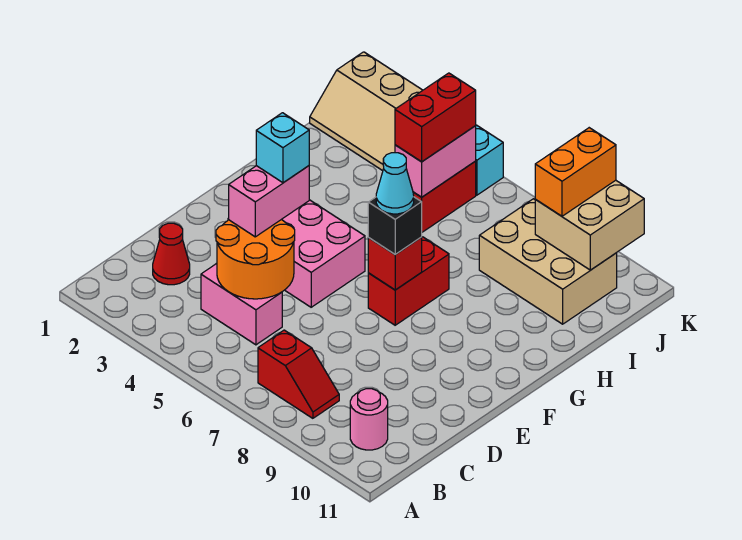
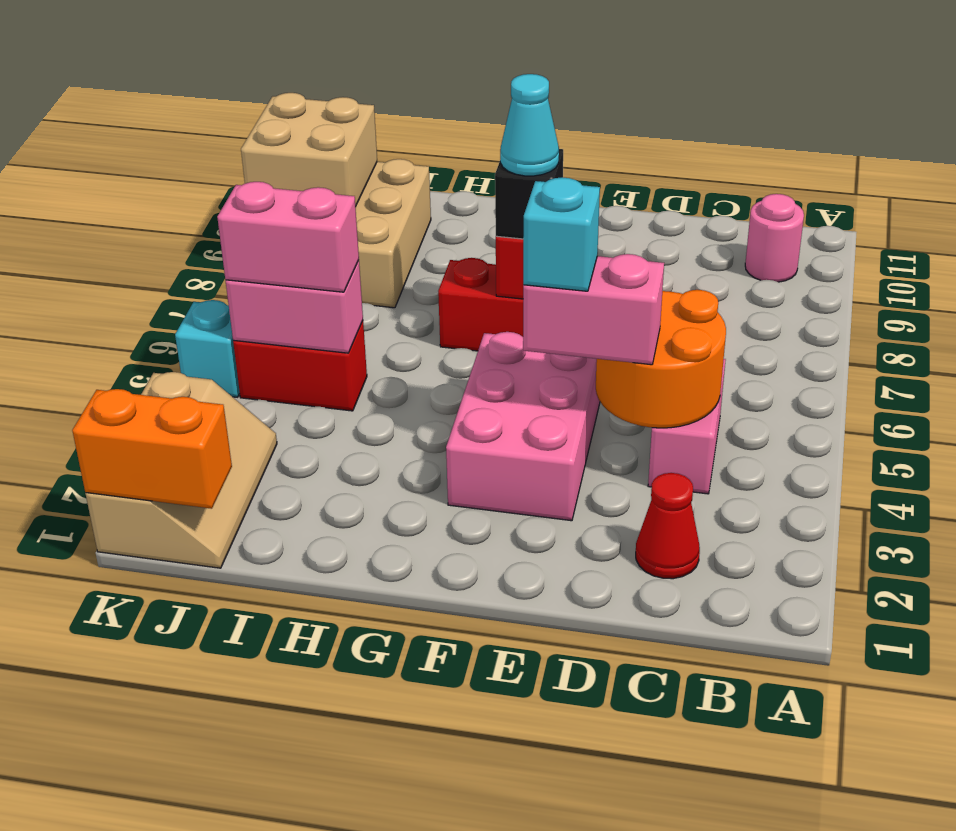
red 1x2 slope [258,330,339,418] -> none
red 1x2 brick [395,73,476,162] -> pink 1x2 brick [217,182,359,292]
orange 1x2 brick [535,128,616,216] -> orange 1x2 brick moved to [72,389,232,509]

